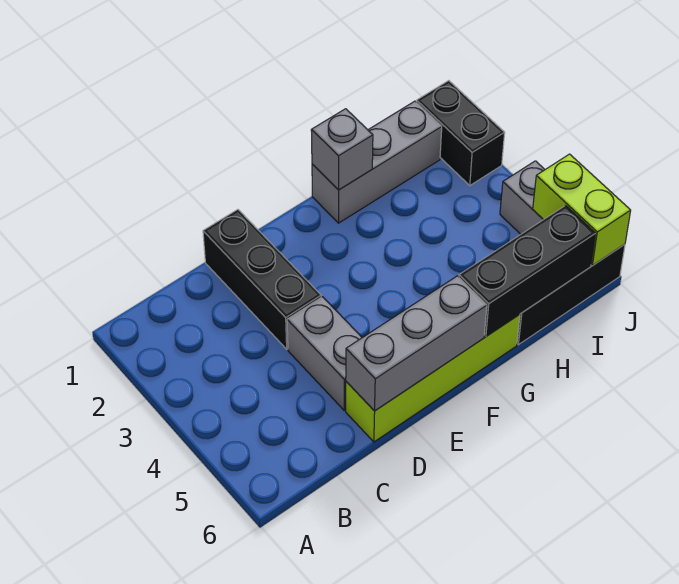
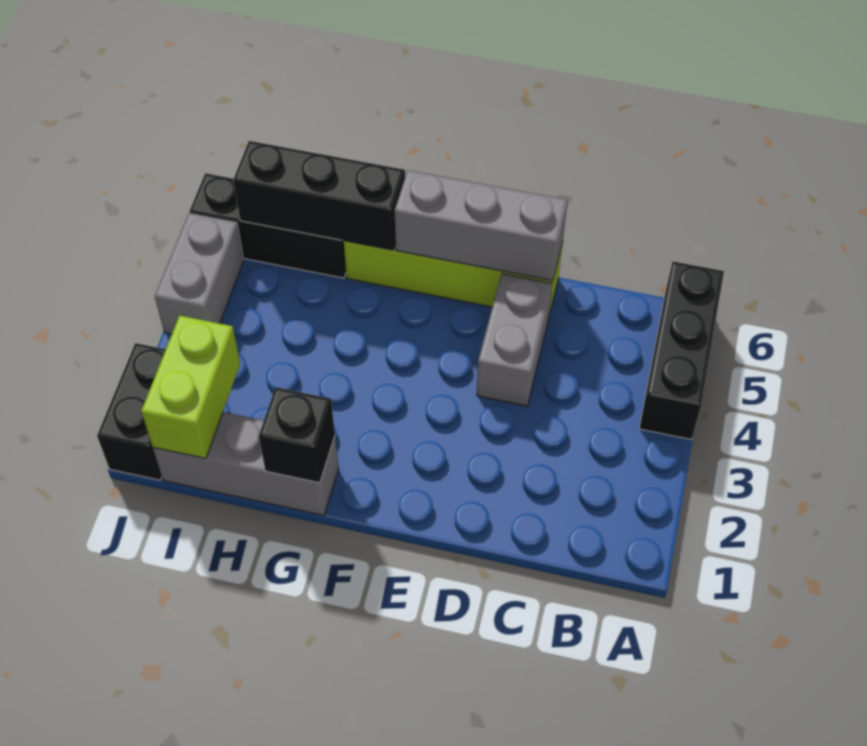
black 1x3 brick [203,210,321,349] -> black 1x3 brick moved to [639,261,724,439]
grey 1x1 brick [311,109,373,190] -> black 1x1 brick [259,387,335,483]
lime 1x2 brick [533,154,631,266] -> lime 1x2 brick moved to [141,316,240,459]

